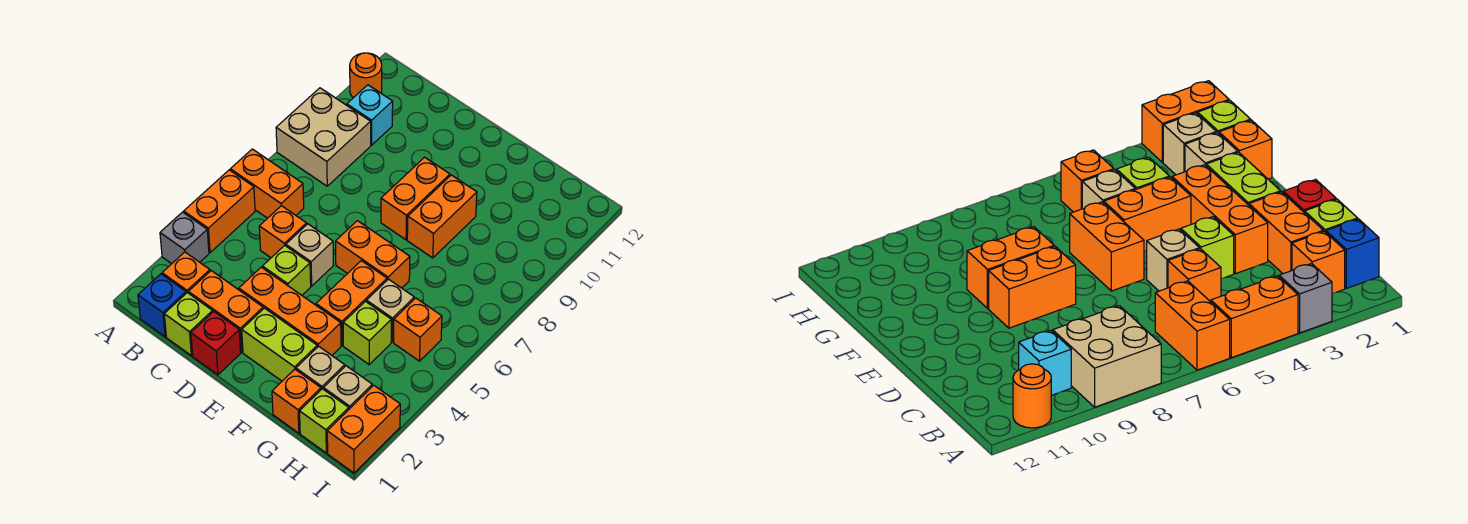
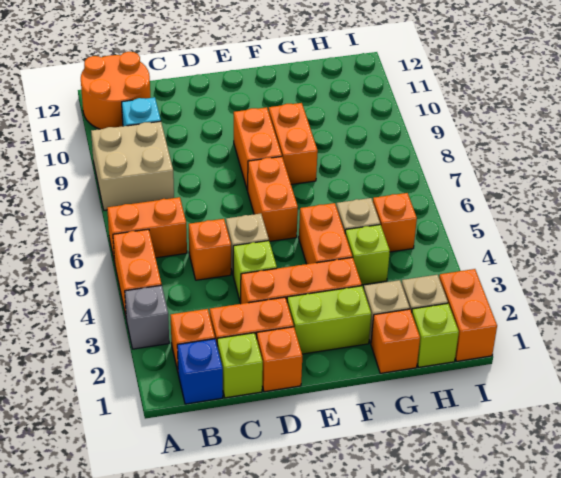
orange 1x1 round brick [350,53,382,98] -> orange 2x2 round brick [81,52,150,129]
red 1x1 brick [191,312,241,375] -> orange 1x1 brick [257,327,302,392]
orange 1x2 brick [336,221,410,288] -> orange 1x2 brick turned to [247,157,298,241]

